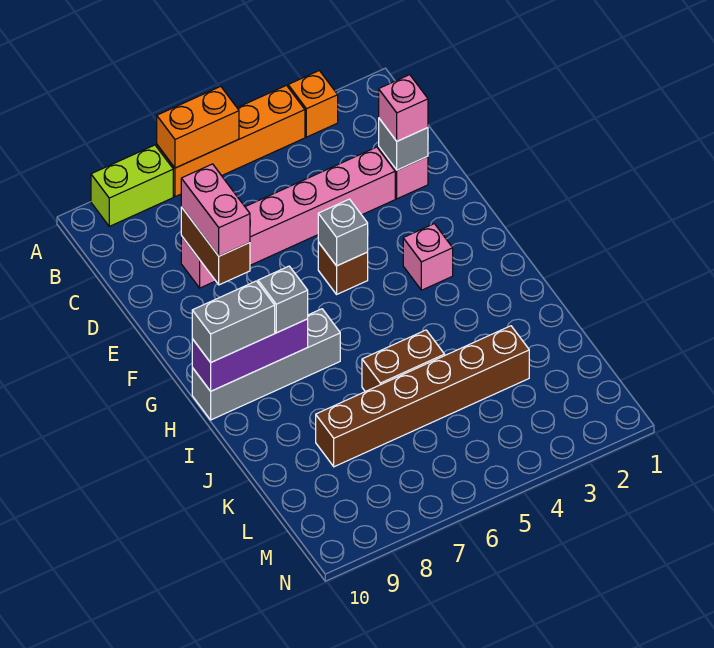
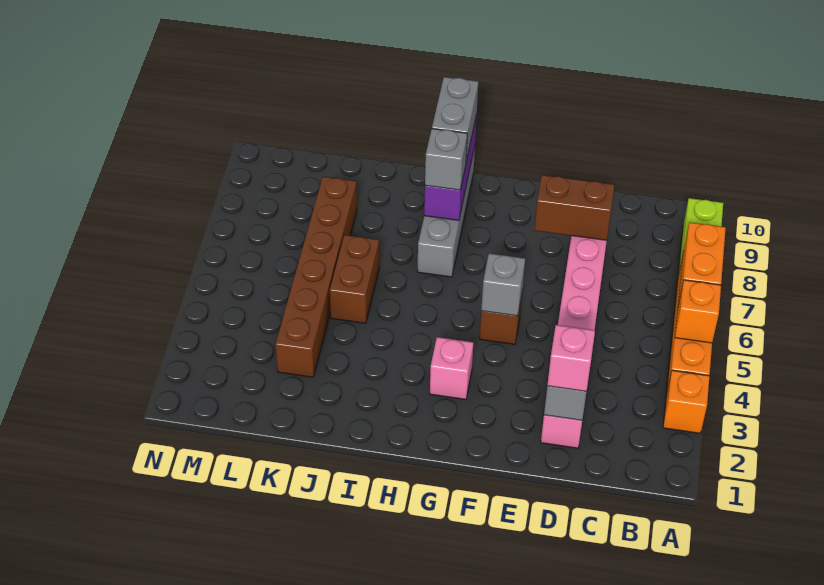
none -> orange 1x1 brick [675,280,721,343]
pink 1x2 brick [181,164,250,256] -> none

